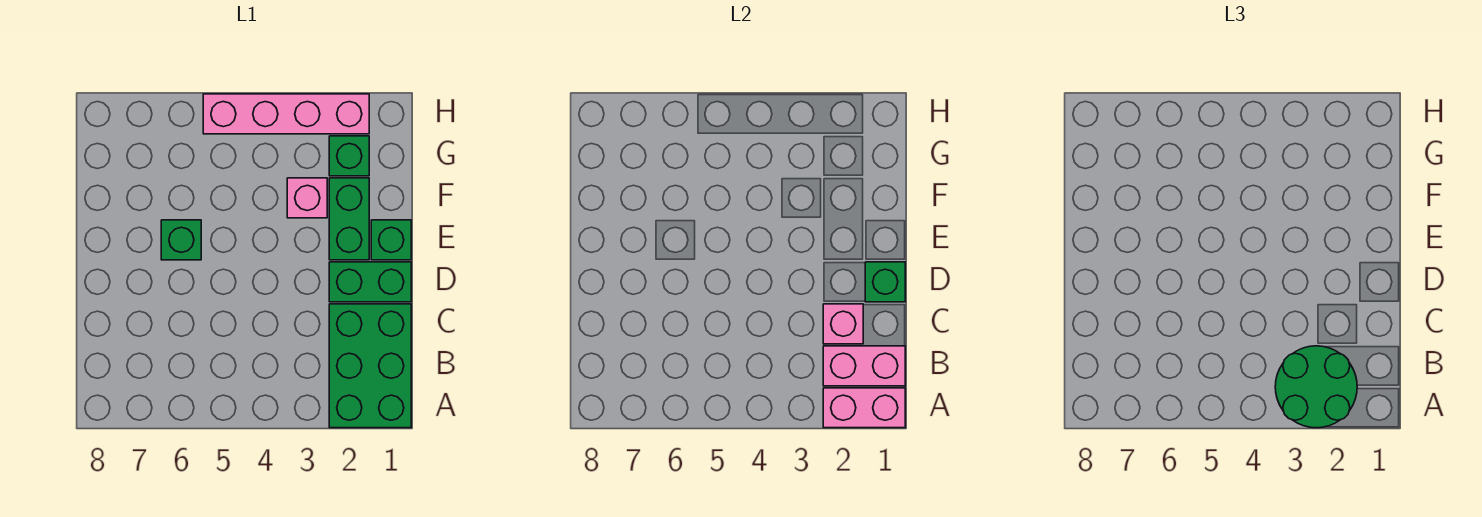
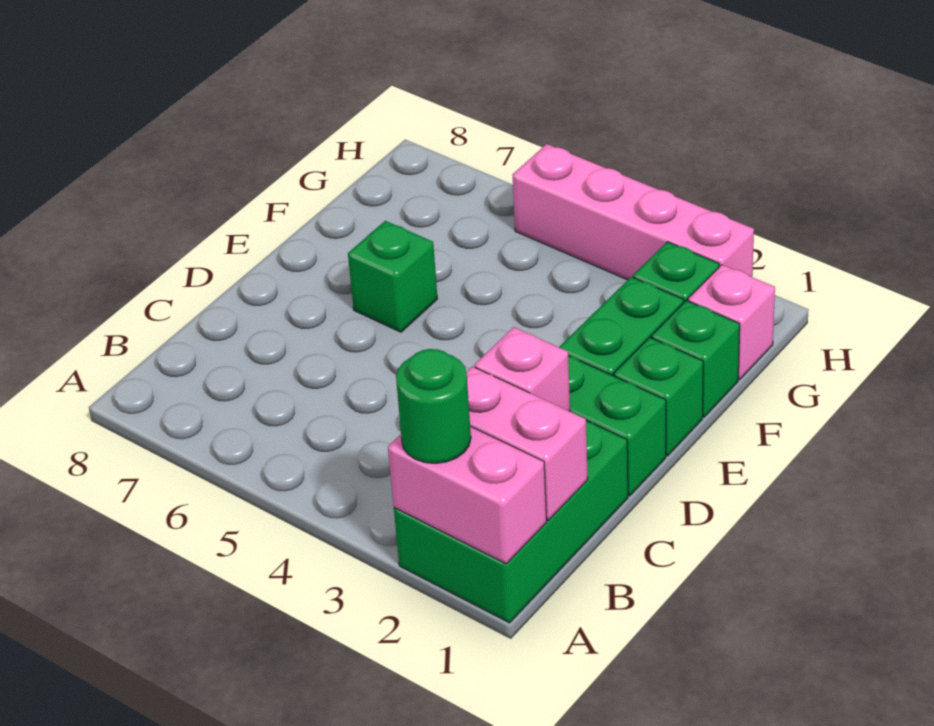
green 2x2 round brick [1275,346,1357,428] -> green 1x1 round brick [396,349,471,464]
green 1x1 brick [865,262,905,302] -> green 1x1 brick moved to [651,300,740,417]
pink 1x1 brick [287,178,327,218] -> pink 1x1 brick moved to [688,265,775,380]

